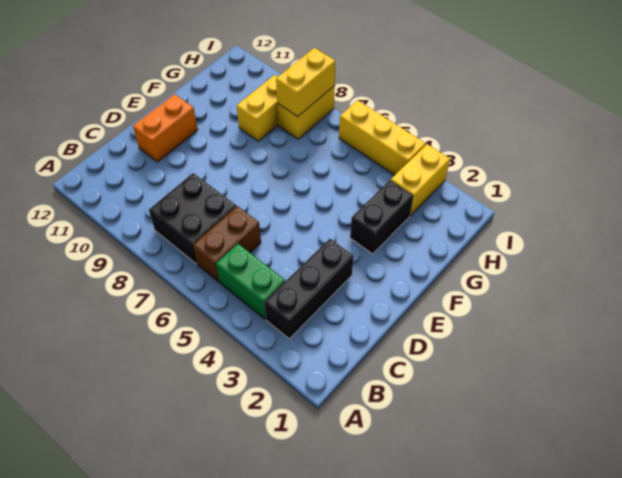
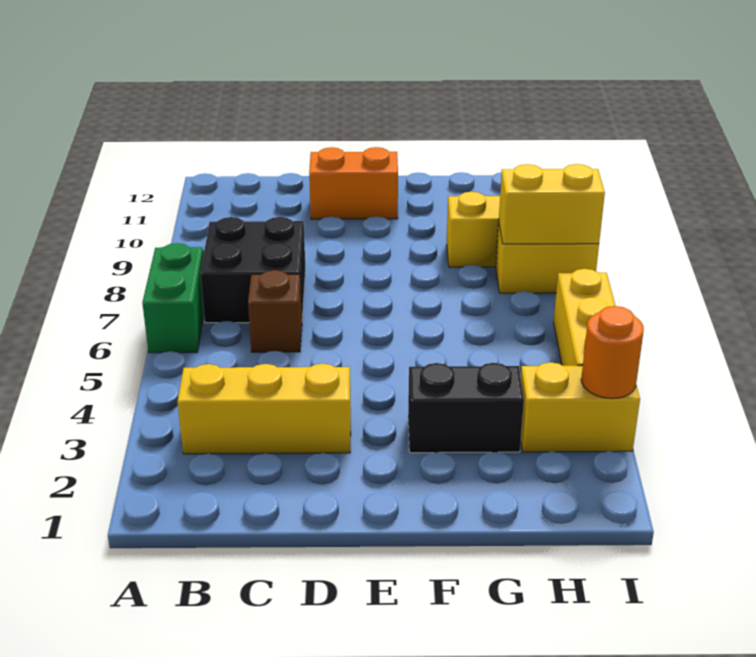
black 1x3 brick [264,239,354,339] -> yellow 1x3 brick [177,364,351,454]
green 1x2 brick [216,244,285,319] -> green 1x2 brick moved to [142,243,204,353]
brown 1x2 brick [193,206,261,282] -> brown 1x1 brick [248,270,302,352]
none -> orange 1x1 round brick [581,306,644,399]

